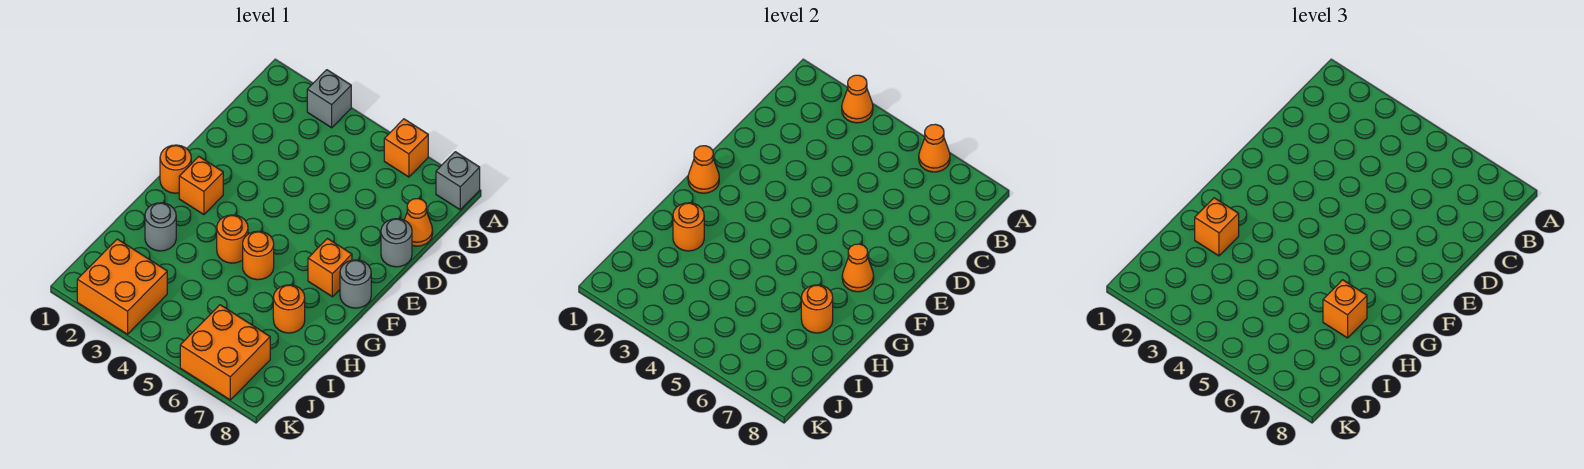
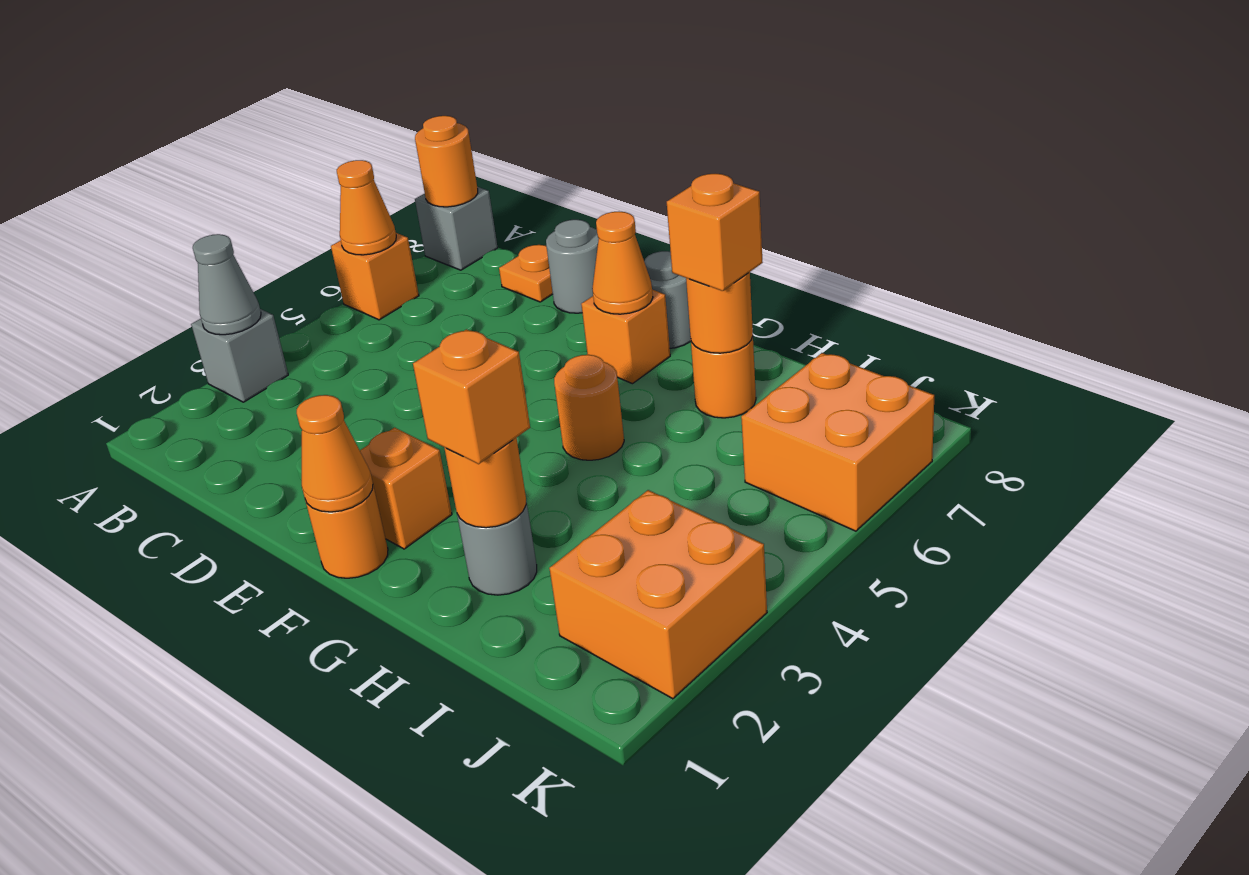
orange 1x1 cone [842,75,873,123] -> grey 1x1 cone [193,234,261,335]
orange 1x1 cone [404,199,433,246] -> orange 1x1 plate [499,245,553,302]
orange 1x1 round brick [217,215,248,263] -> orange 1x1 round brick moved to [415,116,478,207]

